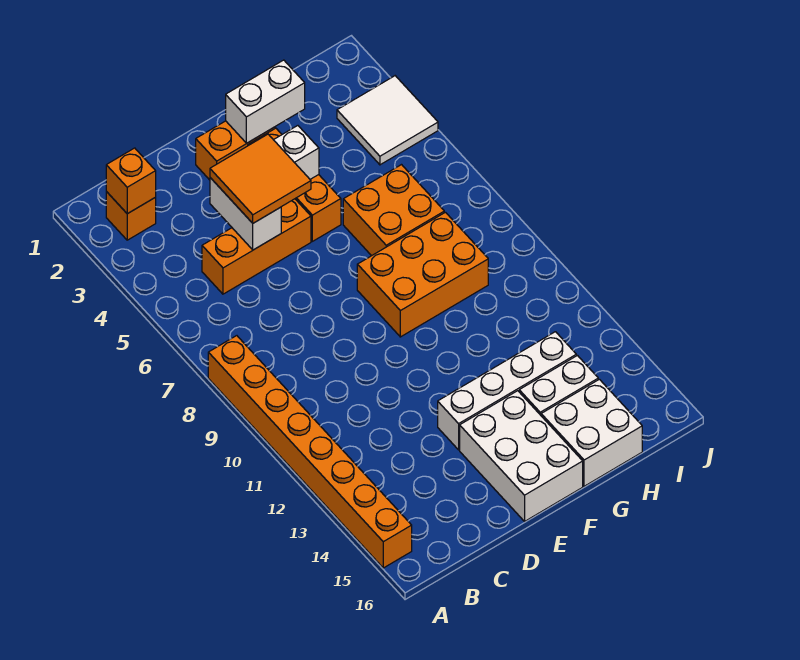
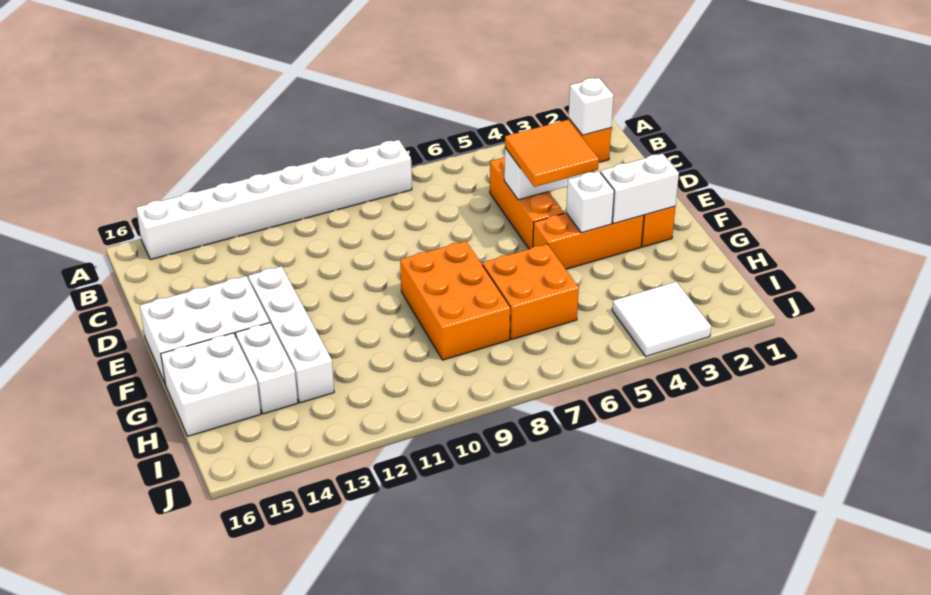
orange 1x8 brick [208,336,412,568] -> white 1x8 brick [136,140,412,260]
orange 1x1 brick [106,148,156,214] -> white 1x1 brick [568,78,614,135]
white 1x2 brick [226,60,305,143] -> white 1x2 brick turned to [600,154,679,223]

